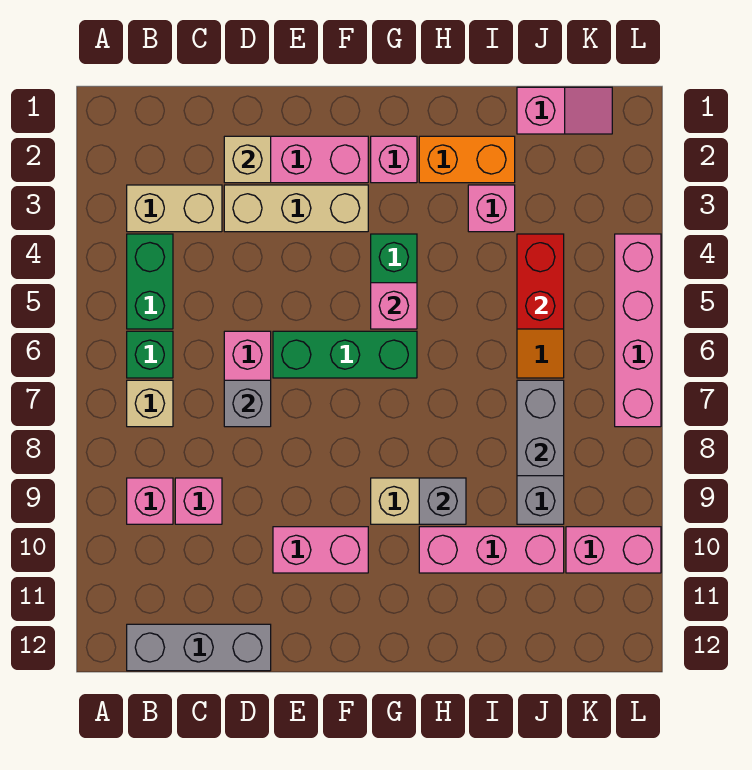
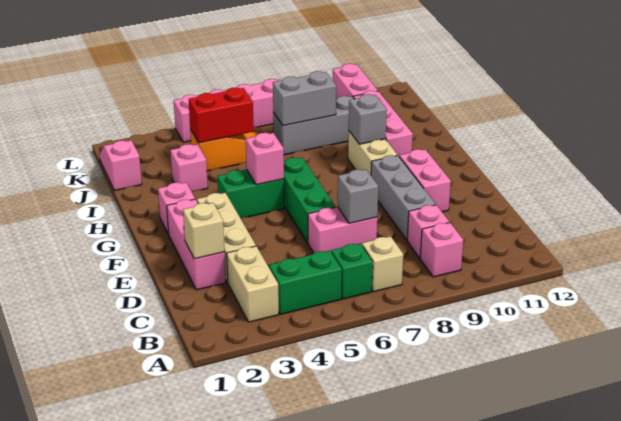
grey 1x3 brick [127,624,271,671] -> grey 1x3 brick moved to [371,155,436,240]
orange 1x2 brick [419,136,515,183] -> none

